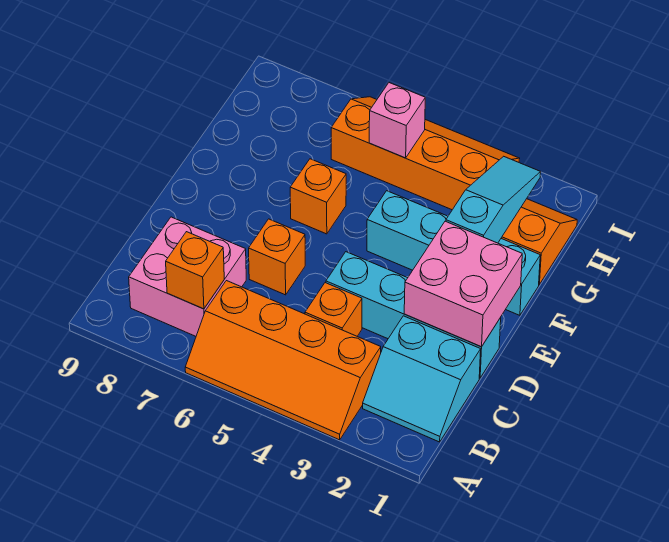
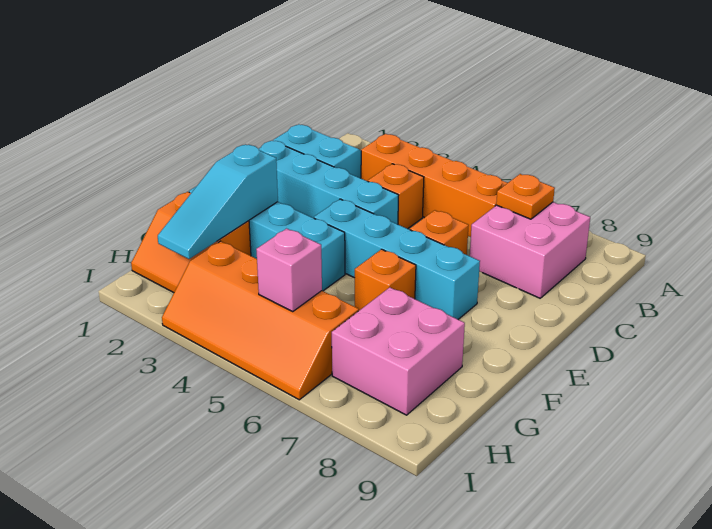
orange 1x1 brick [166,232,224,309] -> orange 1x1 plate [496,174,555,219]
pink 2x2 brick [404,221,522,347] -> pink 2x2 brick moved to [332,287,465,415]
none -> cyan 1x4 brick [314,199,480,319]

